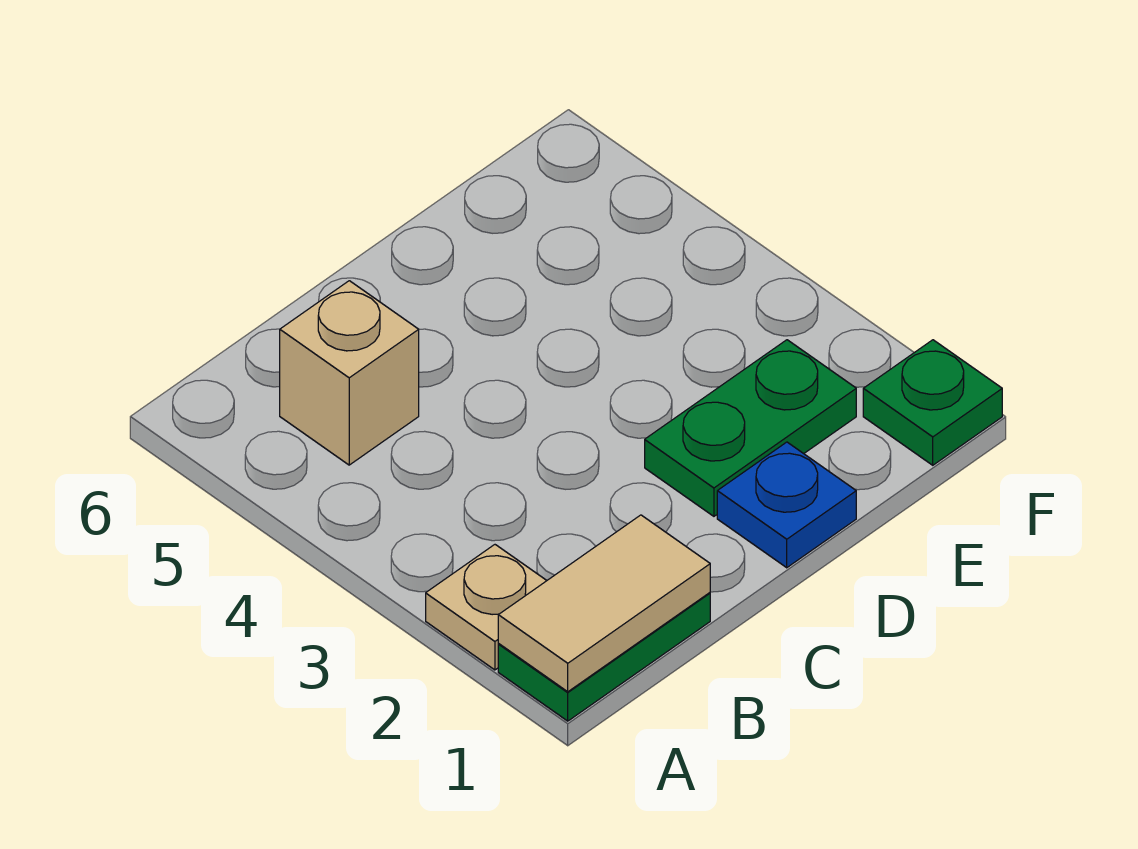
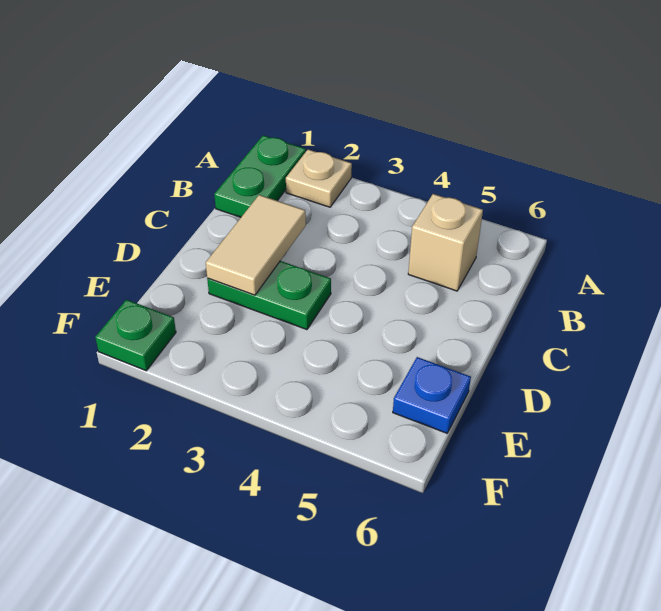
tan 1x2 tile [498,515,710,692] -> tan 1x2 tile moved to [206,195,306,295]
blue 1x1 plate [717,442,856,568] -> blue 1x1 plate moved to [393,357,471,433]
green 1x2 plate [645,340,856,516] -> green 1x2 plate turned to [207,261,331,330]

